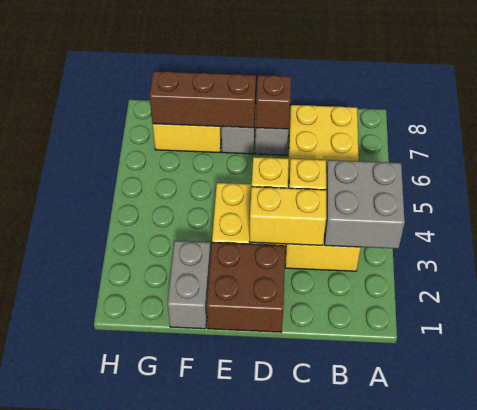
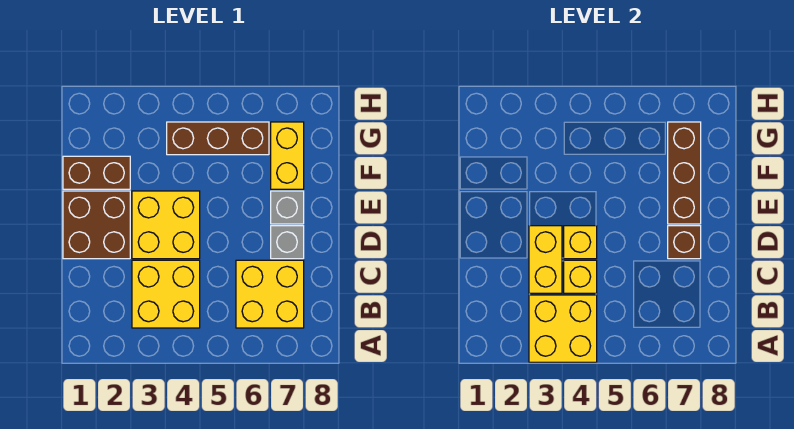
grey 2x2 brick [325,160,405,249] -> yellow 2x2 brick [529,295,597,362]
grey 1x2 brick [168,241,211,329] -> brown 1x2 brick [63,156,130,189]
none -> brown 1x3 brick [167,122,269,155]

